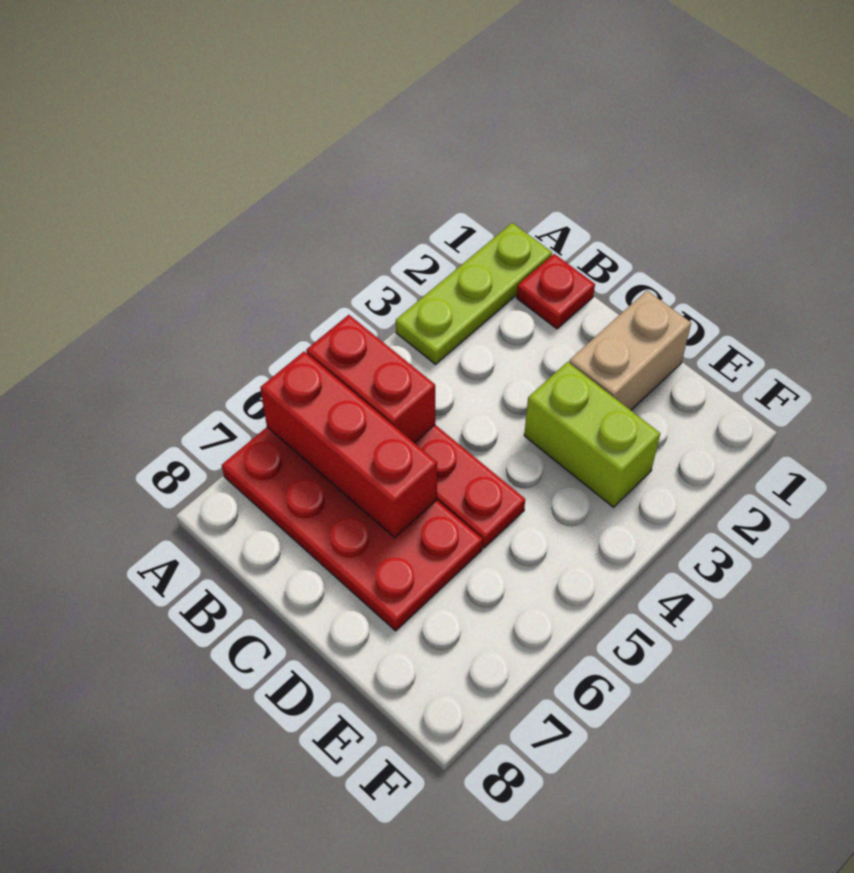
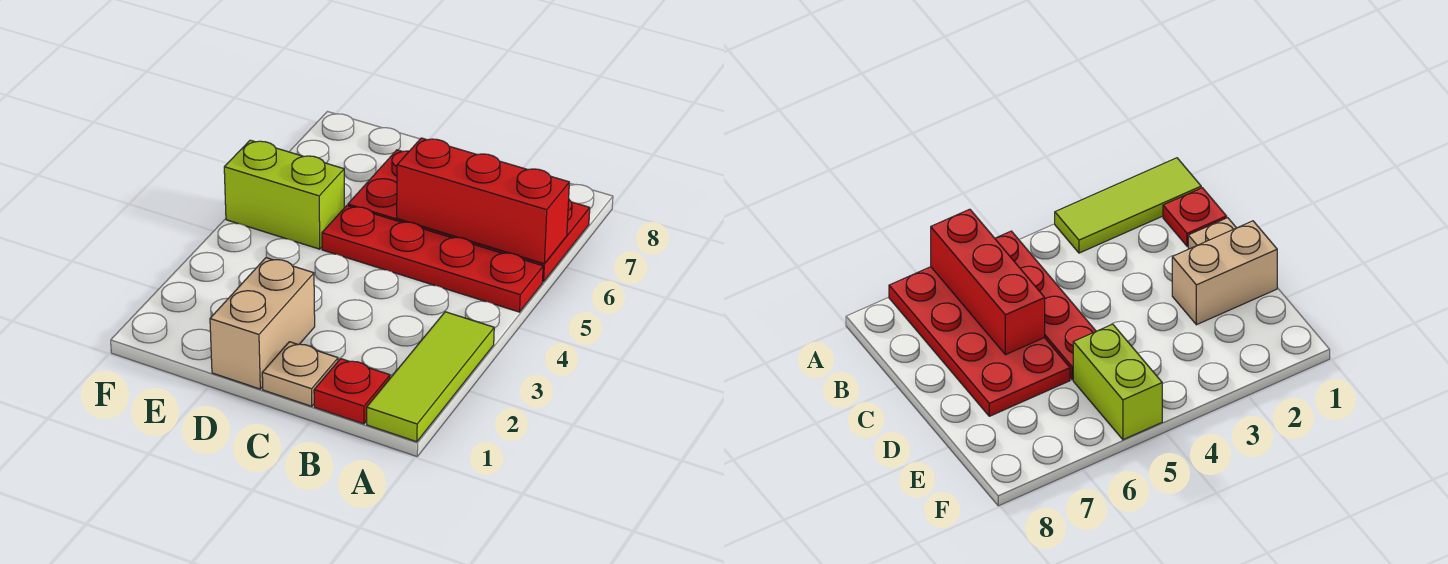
lime 1x3 plate [396,223,552,364] -> lime 1x3 tile [367,312,494,442]
red 1x2 brick [306,315,435,443] -> none
none -> tan 1x1 plate [262,342,338,406]
lime 1x2 brick [524,362,660,507] -> lime 1x2 brick moved to [224,140,344,249]

